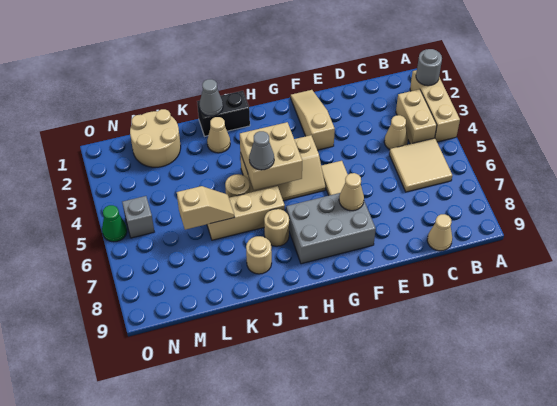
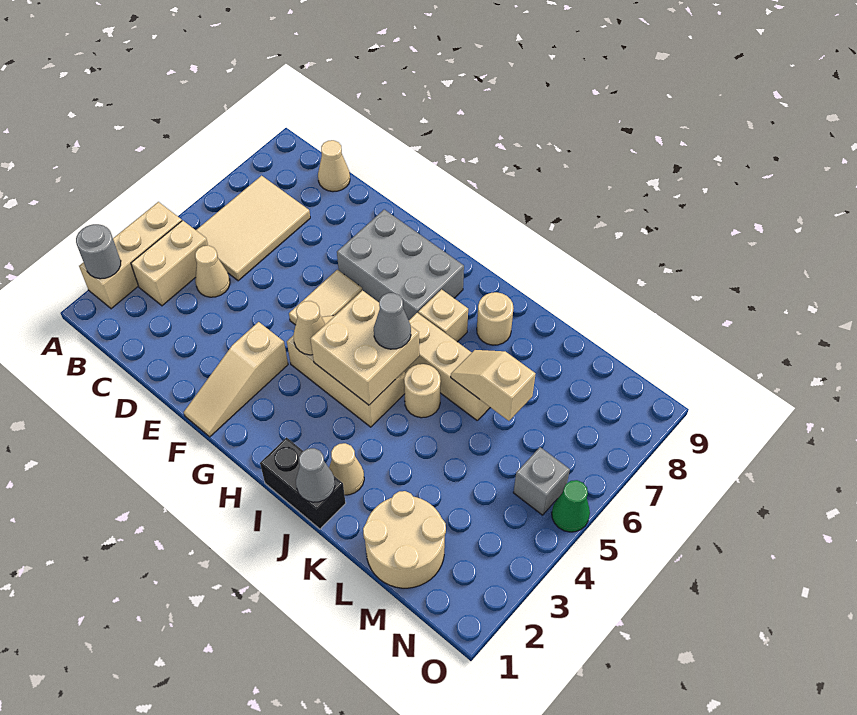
tan 2x2 tile [389,138,452,192] -> tan 2x3 tile [196,176,310,281]
tan 1x1 cone [339,173,364,211] -> tan 1x1 cone moved to [294,301,325,355]
tan 1x1 round brick [264,209,289,246] -> tan 1x1 brick [418,289,468,342]

